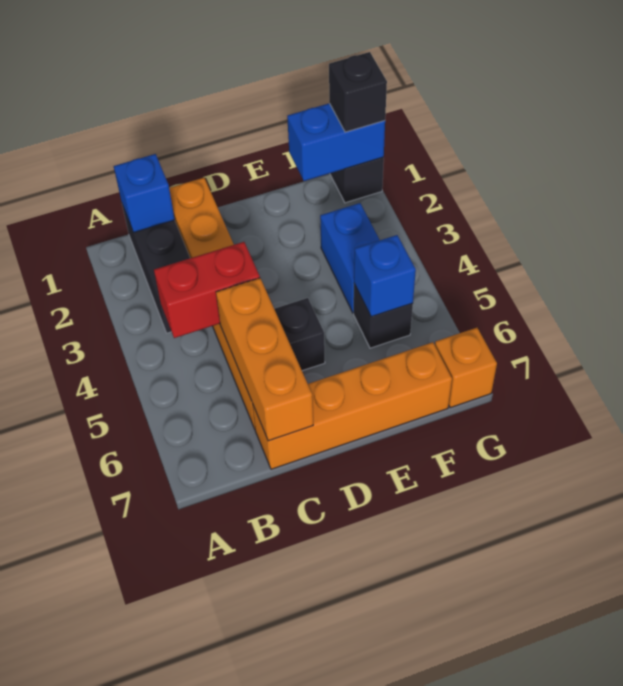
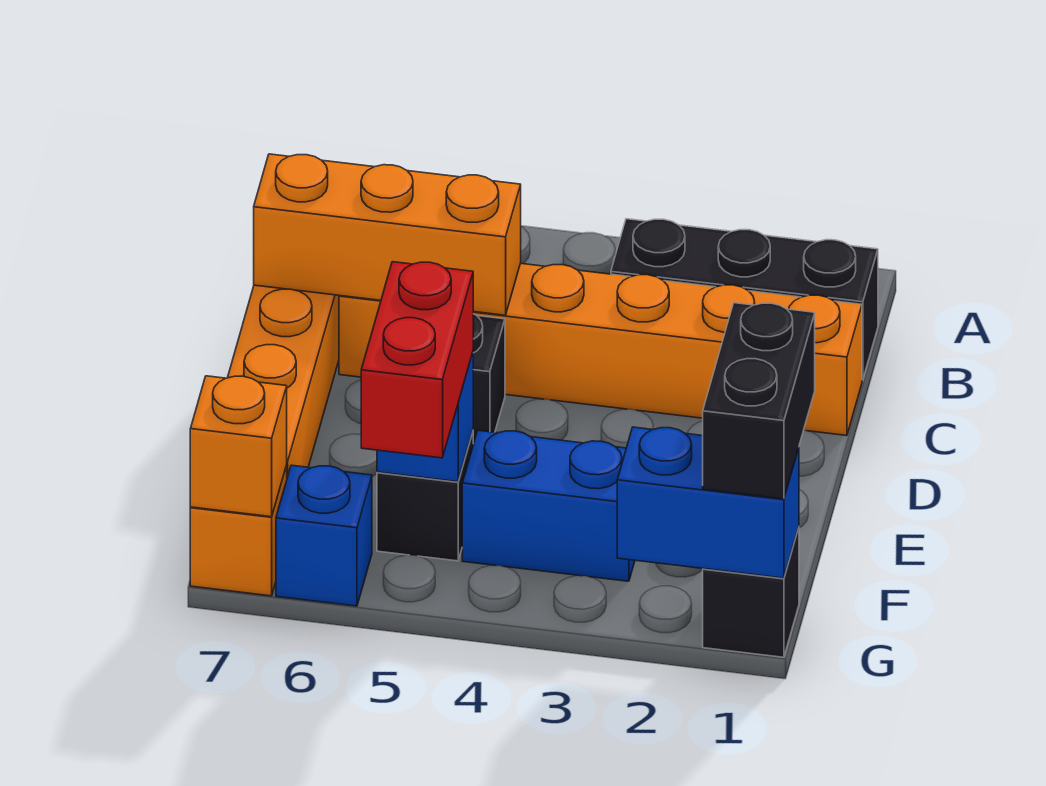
blue 1x1 brick [114,154,175,233] -> blue 1x1 brick moved to [276,465,372,606]
red 1x2 brick [154,242,260,338] -> red 1x2 brick moved to [361,262,473,458]
blue 1x2 brick [287,103,385,181] -> blue 1x2 brick turned to [617,427,799,578]
black 1x1 brick [329,52,387,132] -> black 1x2 brick [703,303,815,499]
none -> orange 1x1 brick [190,376,287,517]

